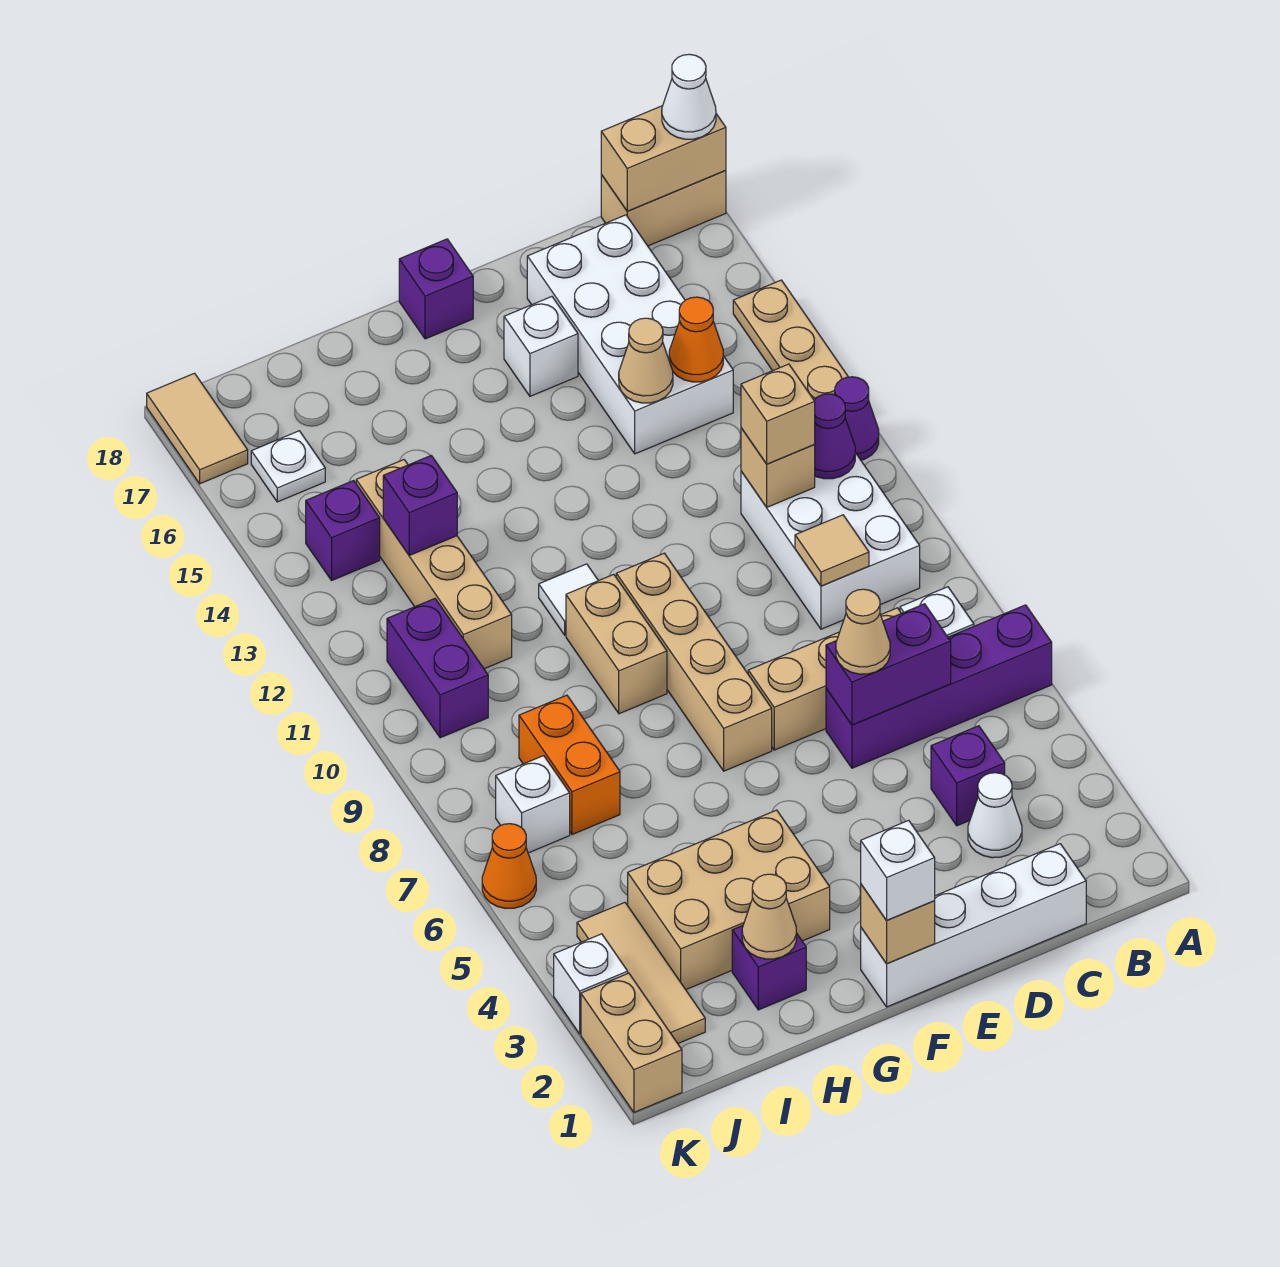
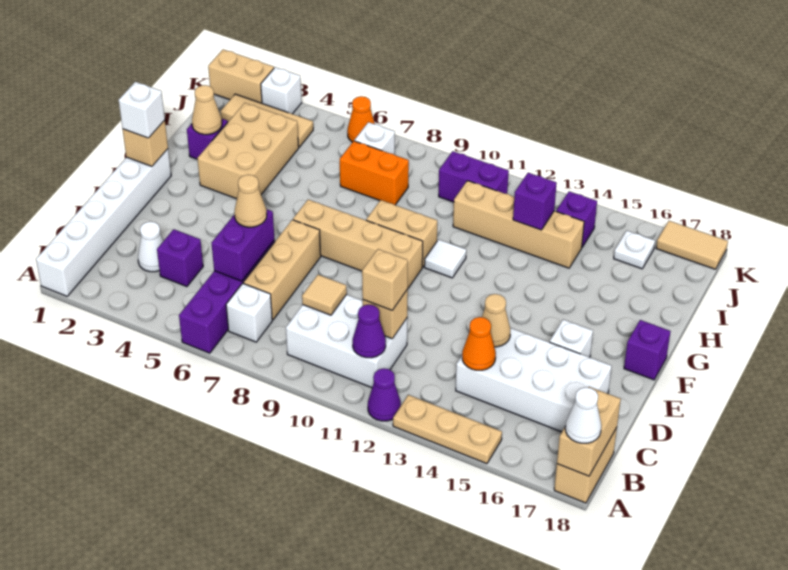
white 1x4 brick [861,844,1086,1007] -> white 1x6 brick [36,149,171,296]

